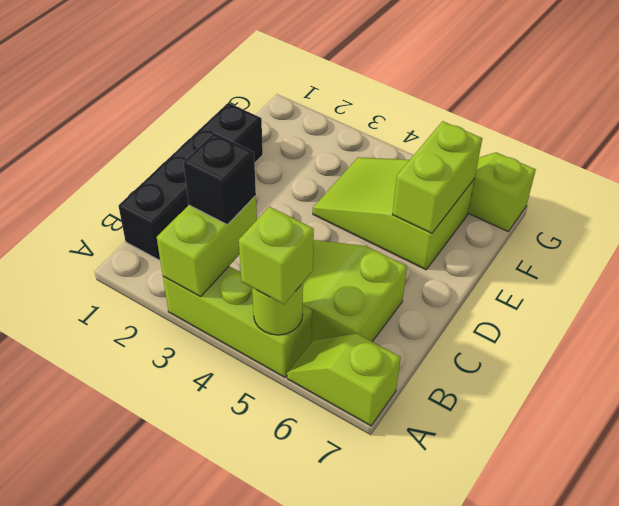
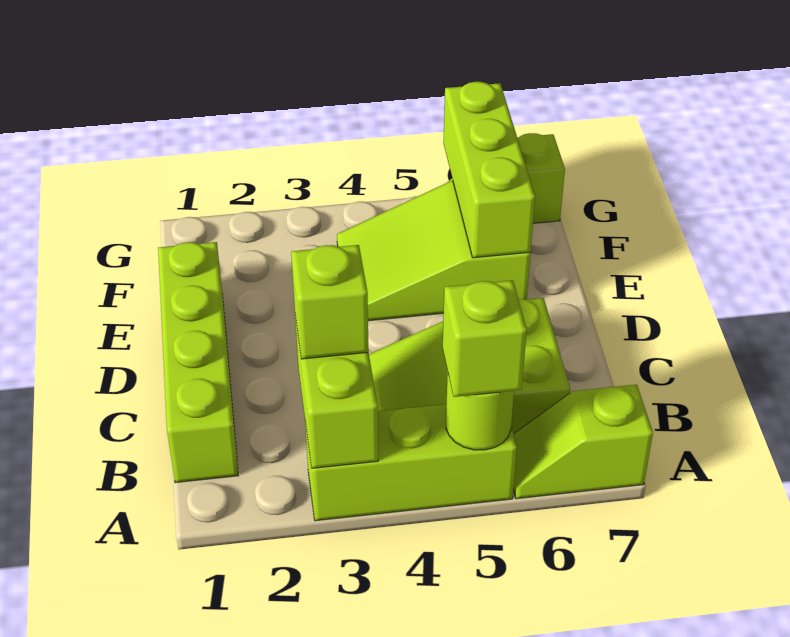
black 1x4 brick [119,103,263,260] -> lime 1x4 brick [158,242,238,483]
black 1x1 brick [183,133,256,225] -> lime 1x1 brick [291,245,369,359]
lime 1x2 brick [393,121,482,233] -> lime 1x3 brick [443,82,535,258]

